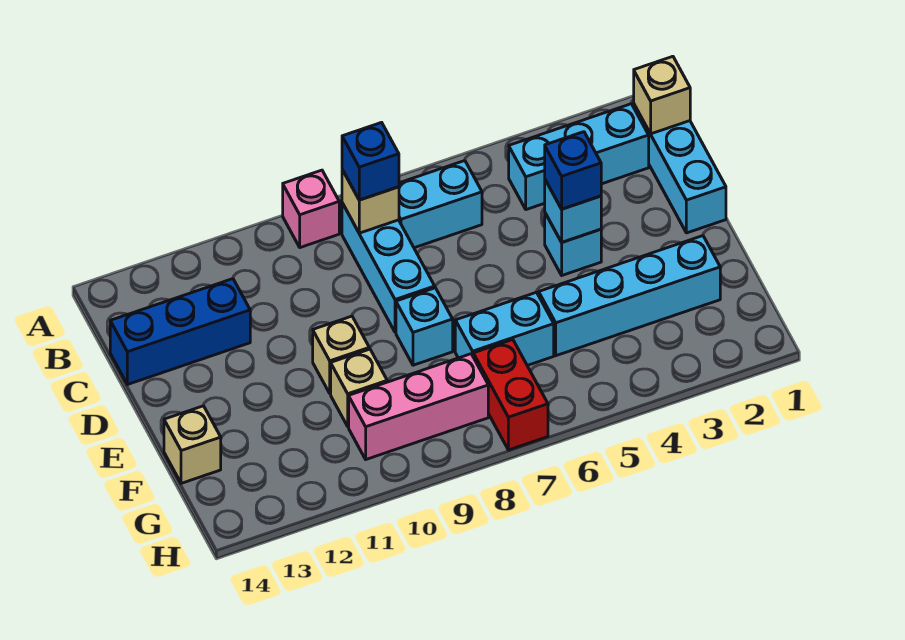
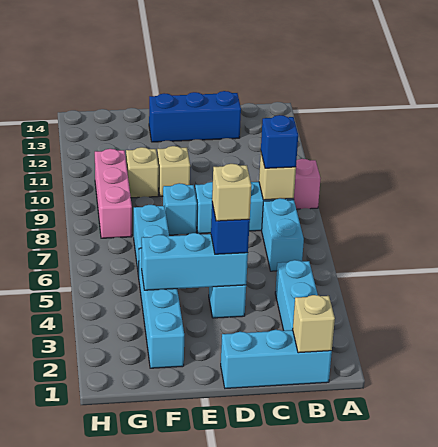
blue 1x3 brick [110,279,250,385] -> blue 1x3 brick turned to [149,91,241,142]
cyan 1x1 brick [545,180,601,242] -> cyan 1x3 brick [142,233,248,290]
tan 1x1 brick [164,406,221,483] -> tan 1x1 brick moved to [212,164,251,221]
red 1x2 brick [473,340,548,450] -> none

